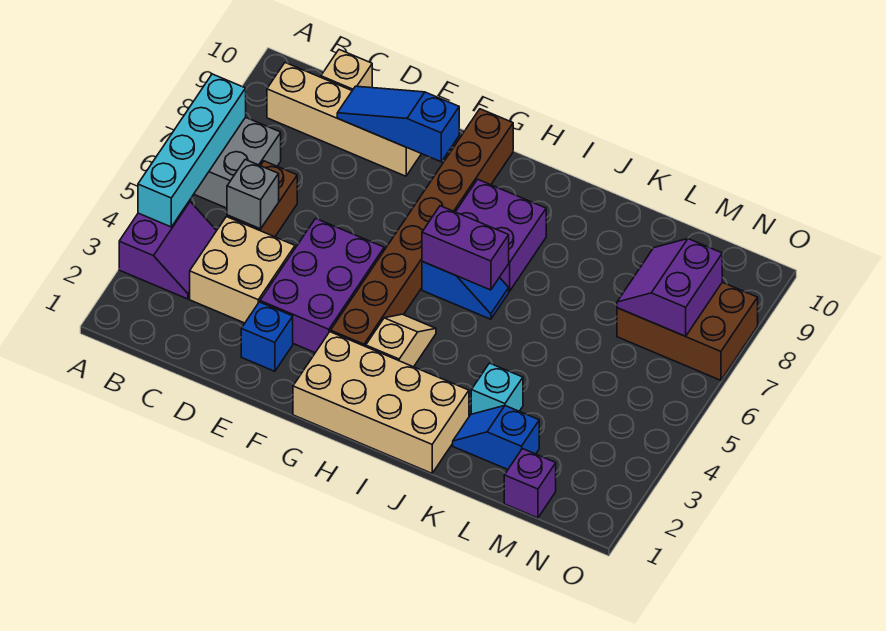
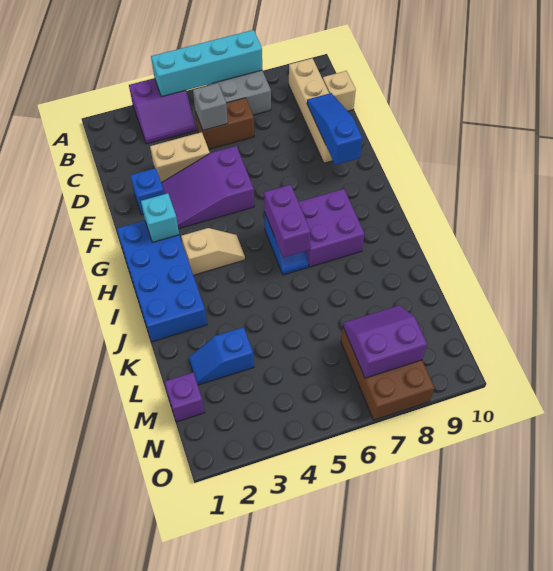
tan 2x2 brick [190,217,295,323] -> tan 1x2 brick [150,132,210,183]
purple 2x3 brick [260,218,384,353] -> purple 2x3 slope [162,146,254,229]
tan 2x4 brick [293,332,469,473] -> blue 2x4 brick [117,220,207,342]
brown 1x8 brick [331,109,513,347] -> none
blue 1x2 slope [453,406,539,470] -> blue 1x2 slope turned to [189,327,254,385]
cyan 1x1 brick [471,363,523,414] -> cyan 1x1 brick moved to [141,193,179,242]

